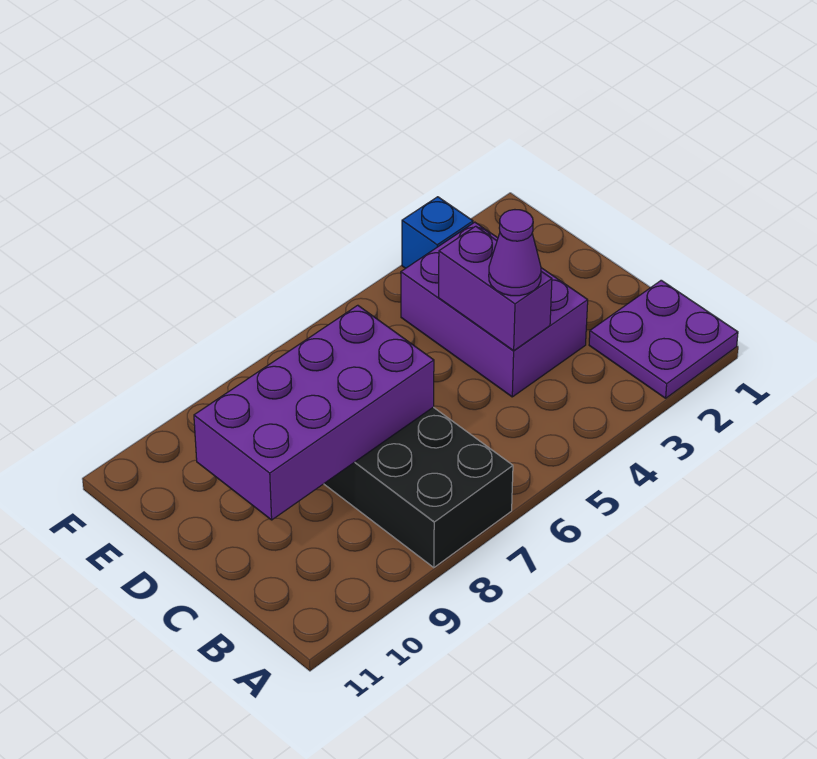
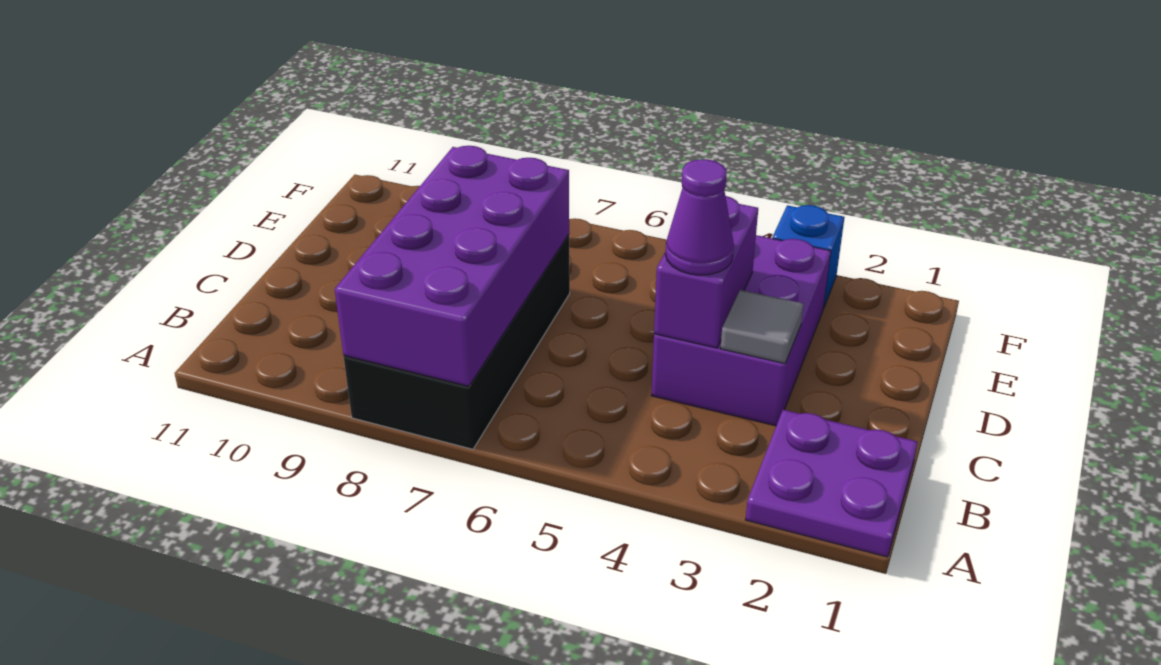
none -> grey 1x1 tile [720,290,804,364]
purple 2x4 brick [194,305,434,520] -> purple 2x4 brick turned to [335,146,569,386]

